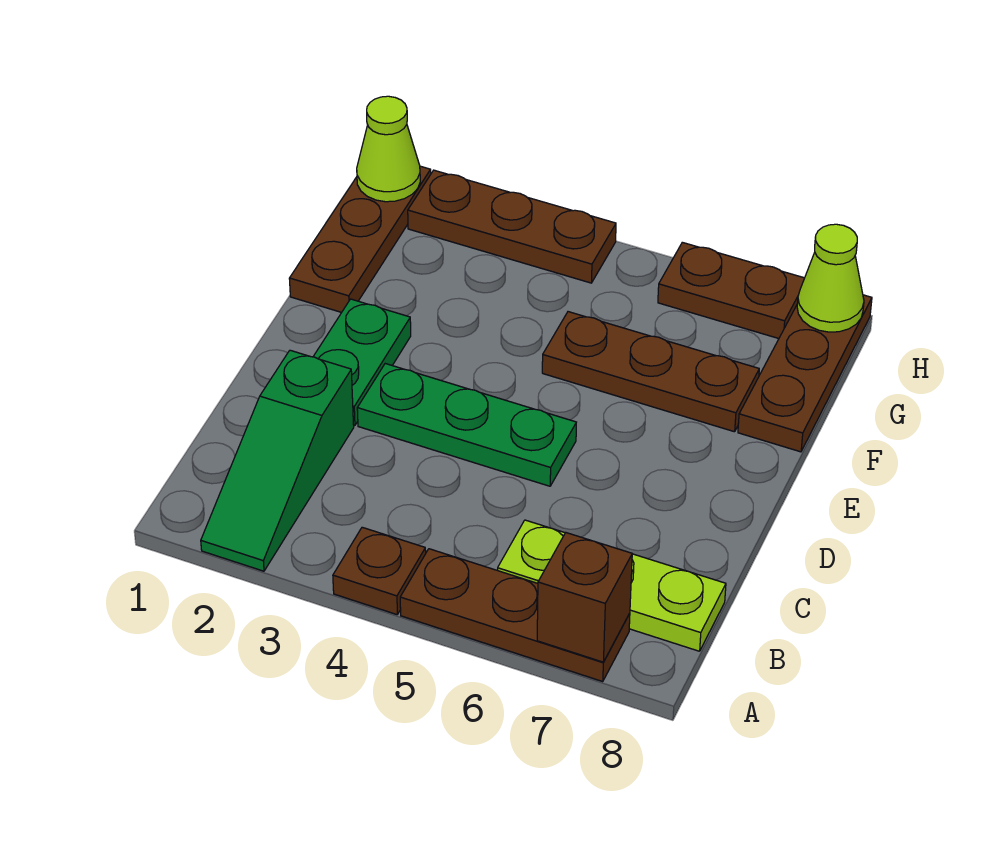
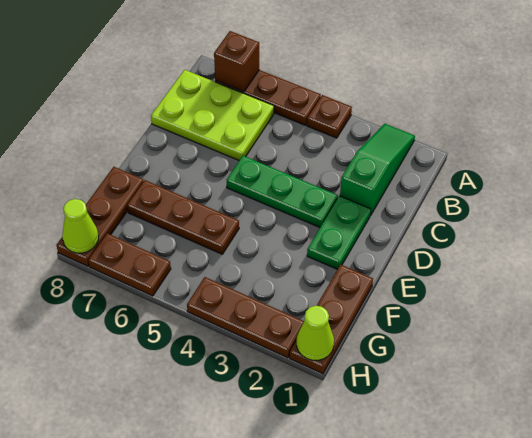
lime 1x3 plate [498,520,726,651] -> lime 2x3 plate [151,70,274,160]

